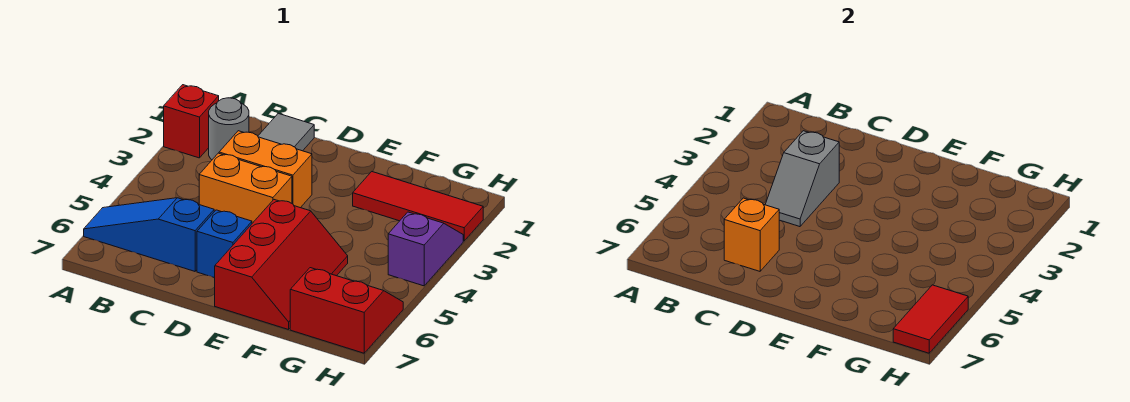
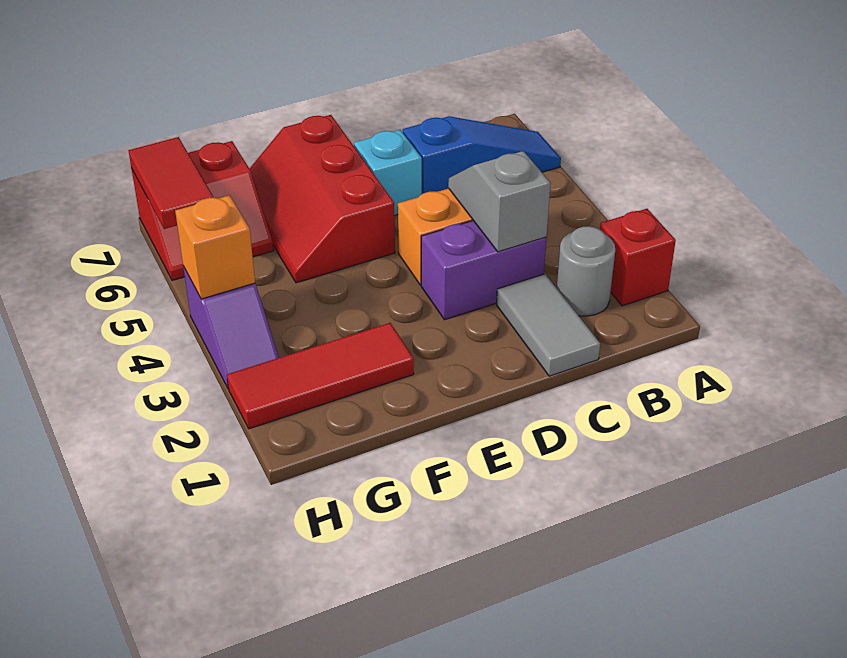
orange 1x2 brick [219,131,312,208] -> purple 1x2 brick [421,221,546,320]
orange 1x1 brick [724,198,779,271] -> orange 1x1 brick moved to [175,195,255,299]
blue 1x1 brick [197,210,252,278] -> cyan 1x1 brick [354,130,422,216]

